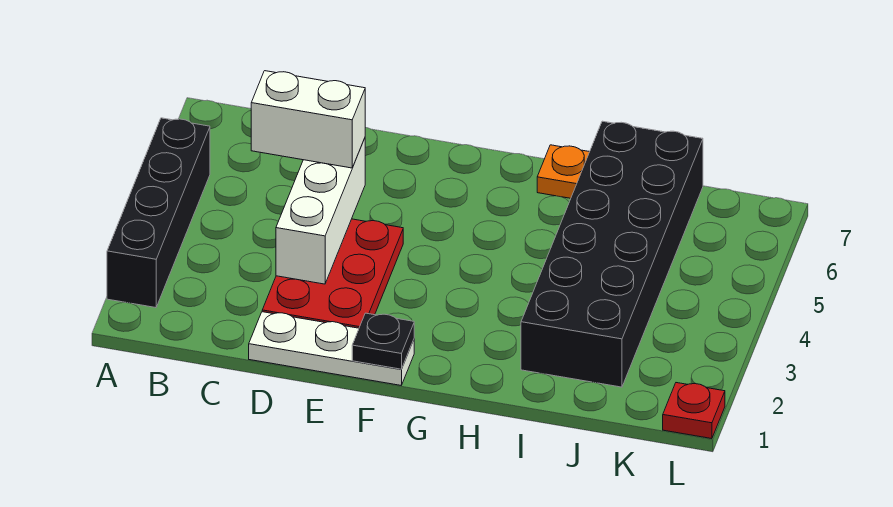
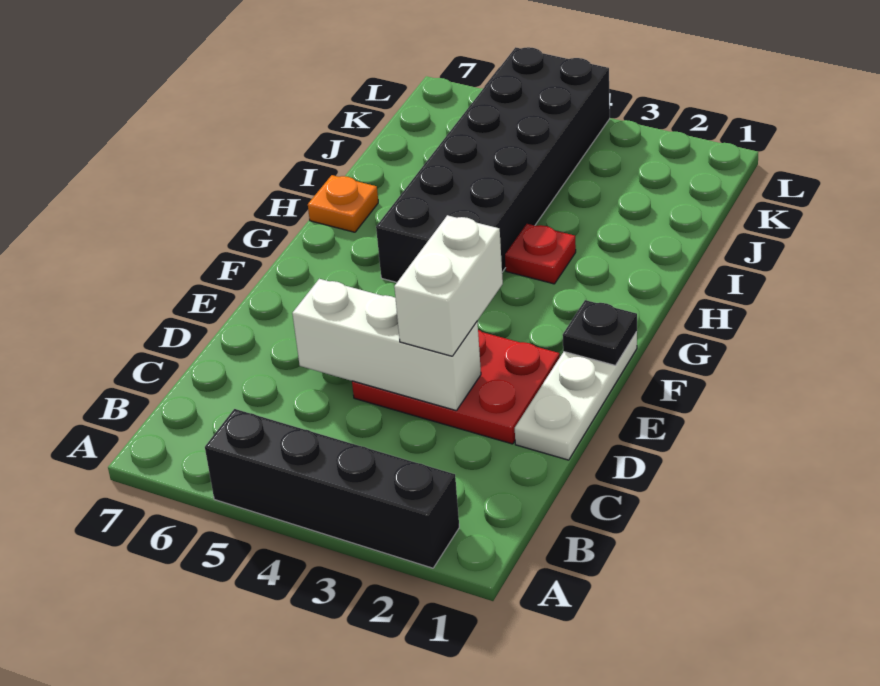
white 1x2 brick [251,71,365,168] -> white 1x2 brick moved to [394,215,503,356]
black 2x6 brick [521,121,703,387] -> black 2x6 brick turned to [376,47,610,282]
red 1x1 plate [663,383,725,439] -> red 1x1 plate moved to [505,224,576,284]

